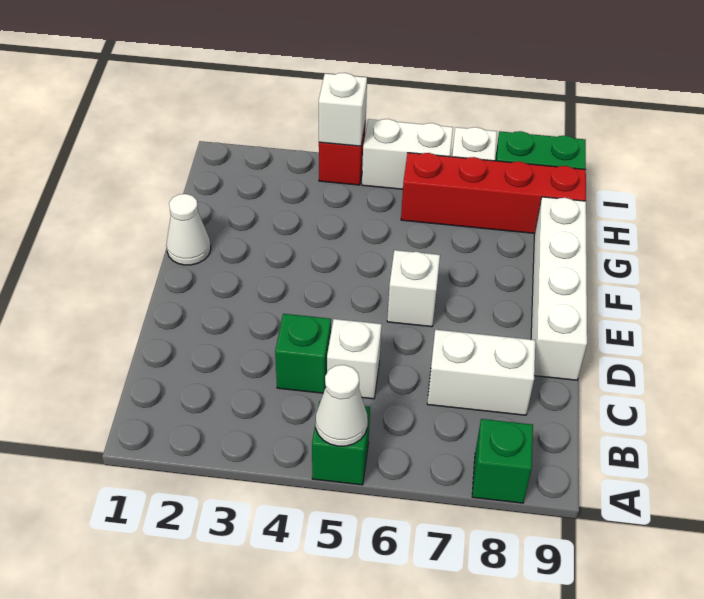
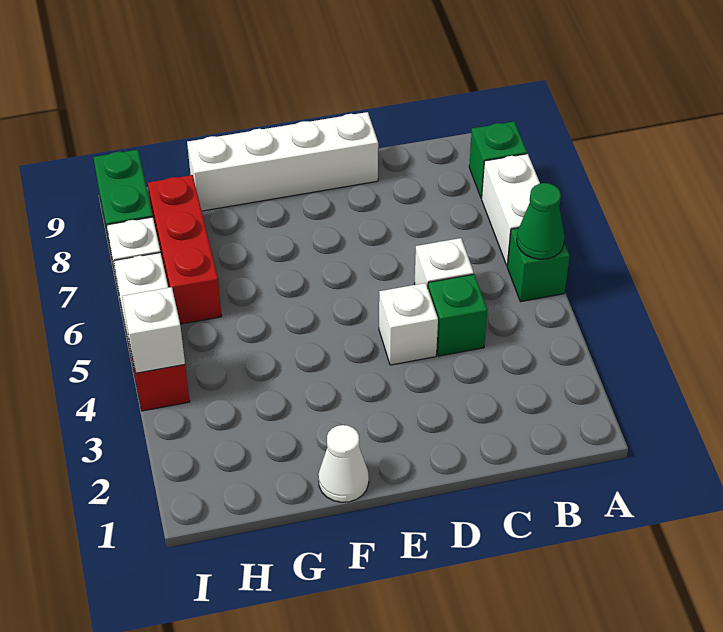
white 1x1 cone [316,365,368,446] -> green 1x1 cone [517,183,565,259]
white 1x2 brick [427,330,535,415] -> white 1x2 brick moved to [482,154,540,266]
white 1x1 brick [387,250,440,327] -> white 1x1 brick moved to [379,283,438,365]
red 1x4 brick [401,153,586,233] -> red 1x3 brick [148,175,222,324]

